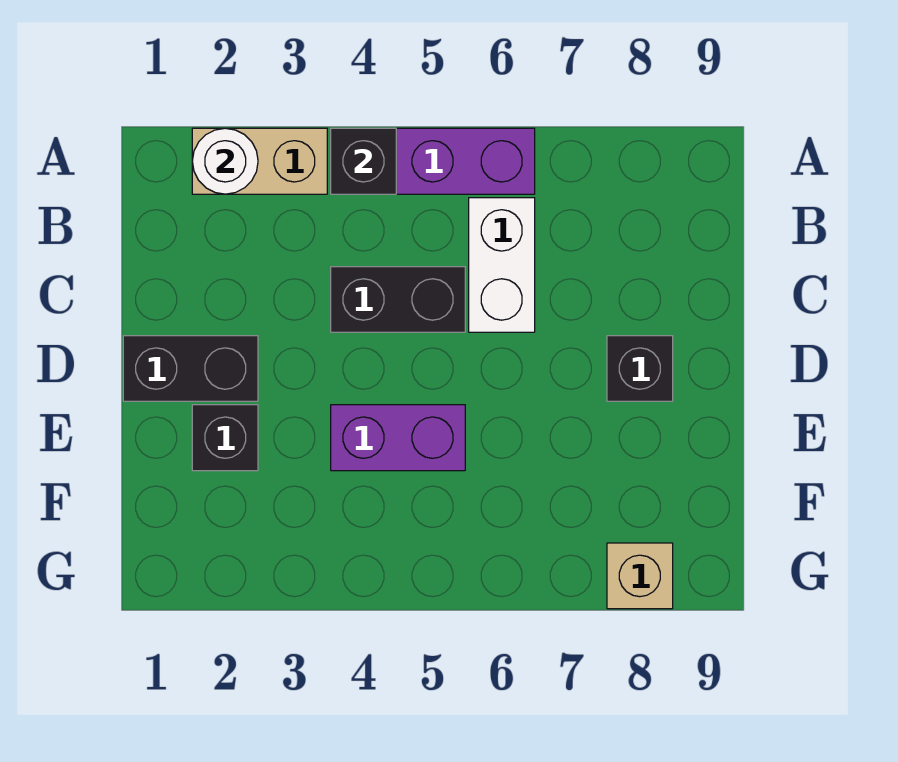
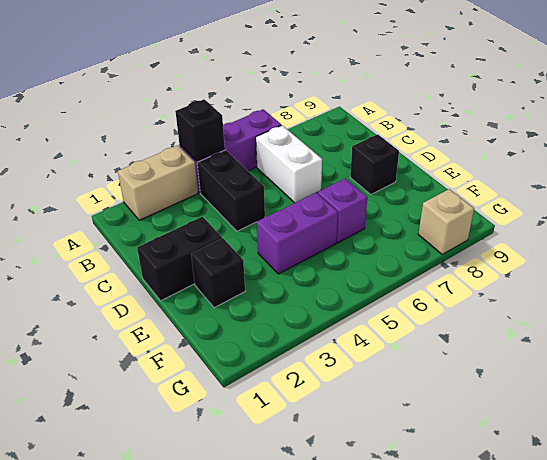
white 1x1 round brick [192,128,258,194] -> none
black 1x2 brick [331,267,465,332] -> black 1x2 brick turned to [197,150,265,231]
none -> purple 1x1 brick [318,179,367,243]

